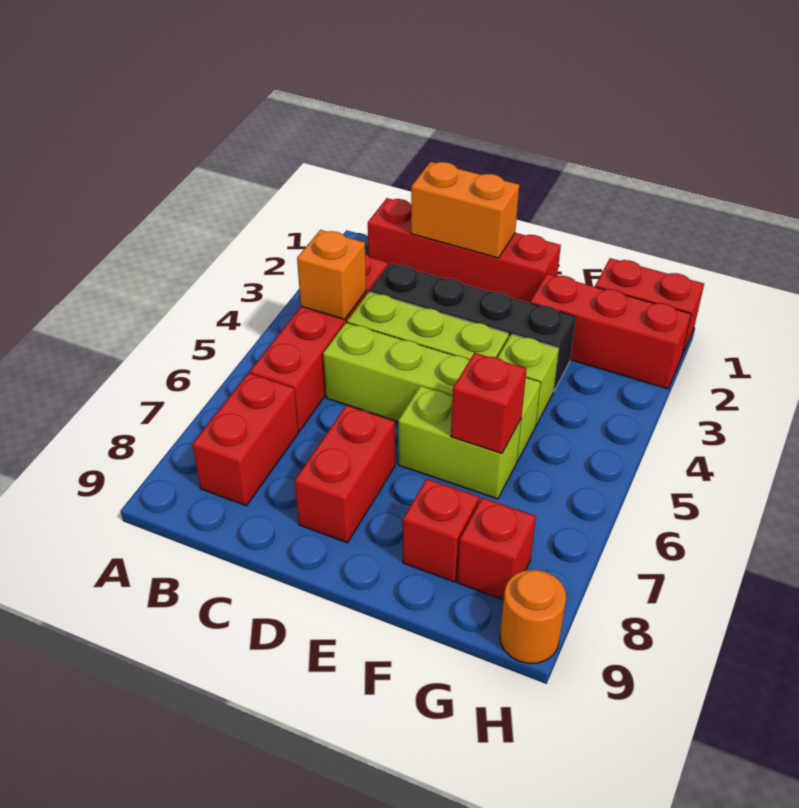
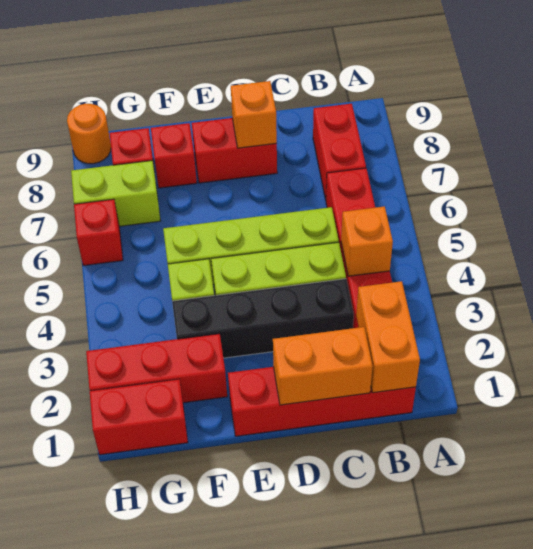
none -> orange 1x2 brick [356,281,420,393]
red 1x2 brick [295,405,395,543] -> red 1x2 brick turned to [192,118,277,183]
none -> orange 1x1 brick [231,81,277,148]
lime 1x2 brick [398,386,521,499] -> lime 1x2 brick moved to [71,161,160,226]
red 1x1 brick [451,353,526,453] -> red 1x1 brick moved to [74,199,123,266]

